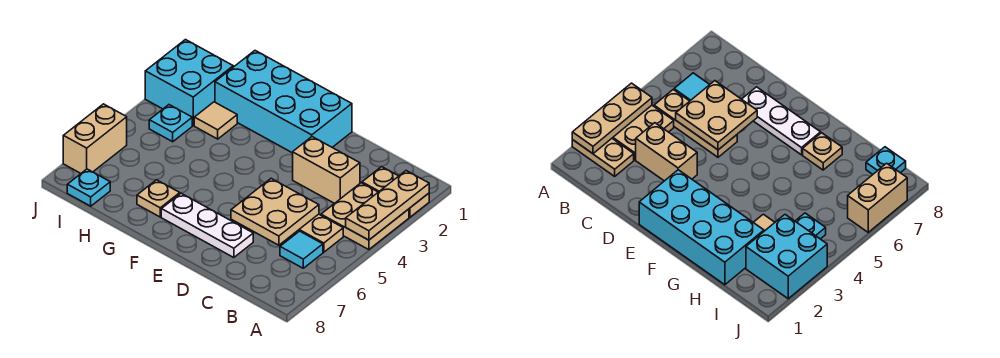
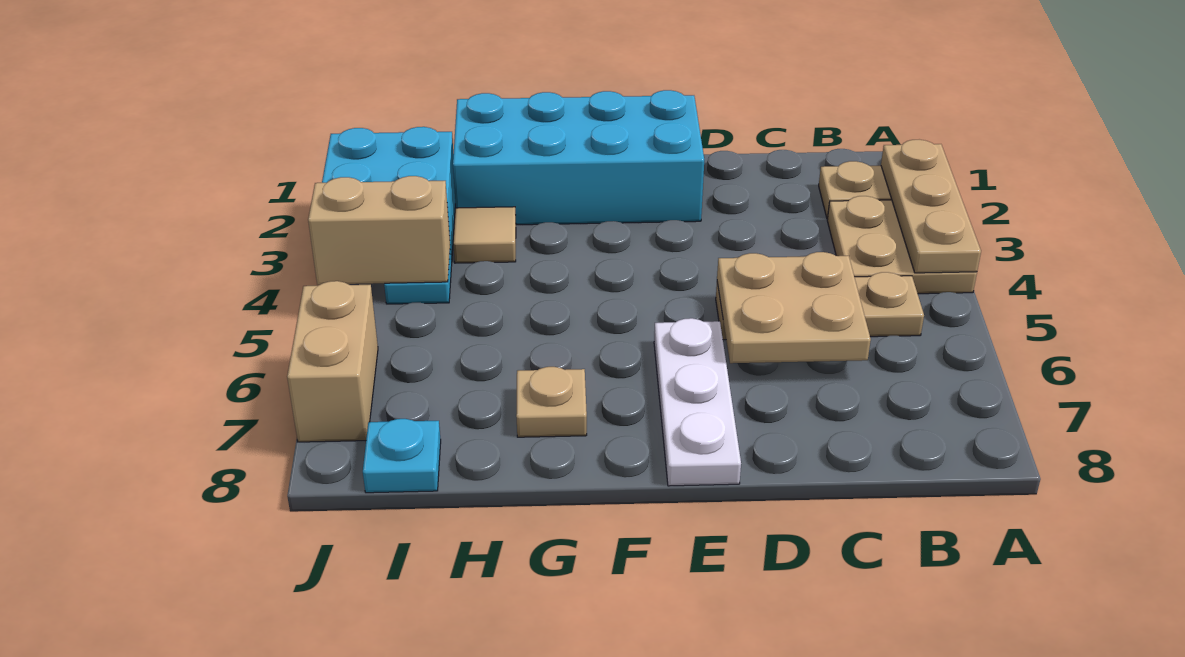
cyan 1x1 tile [280,231,323,268] -> none
tan 1x2 brick [293,137,360,203] -> tan 1x2 brick moved to [308,176,450,285]
white 1x3 plate [161,194,253,258] -> white 1x3 plate turned to [654,318,741,486]

